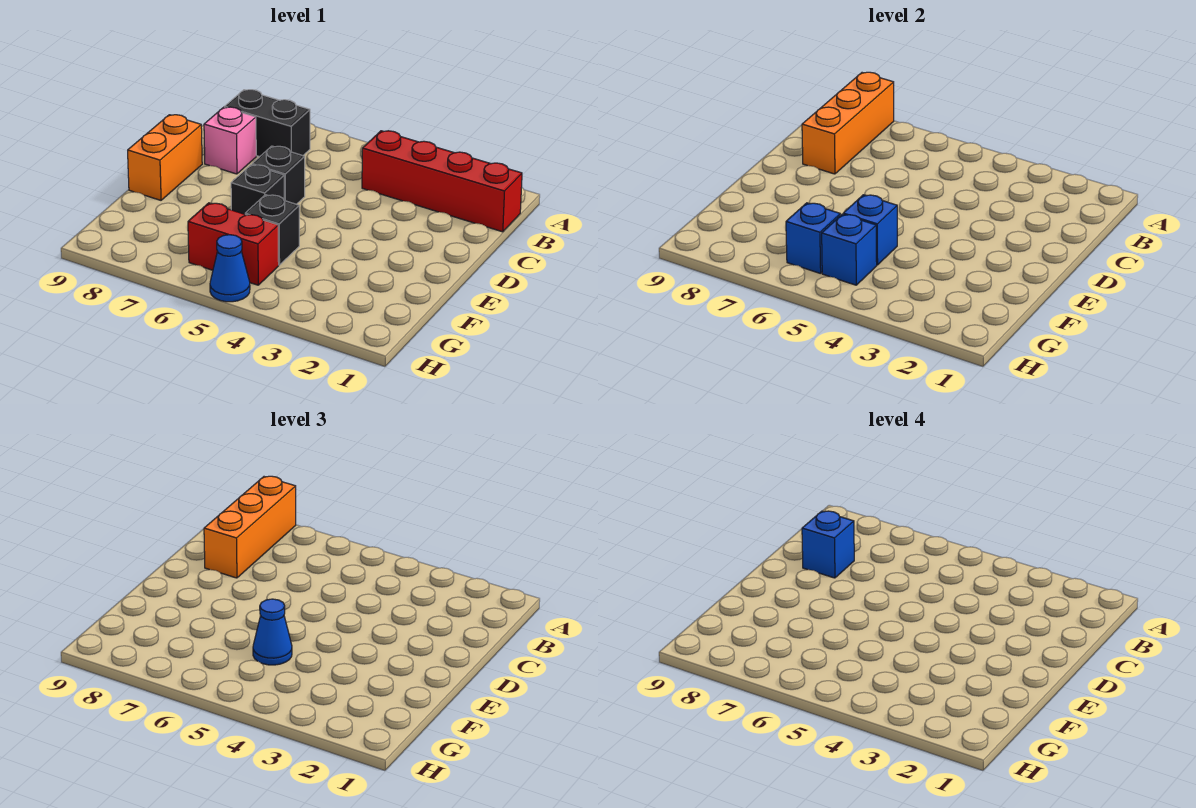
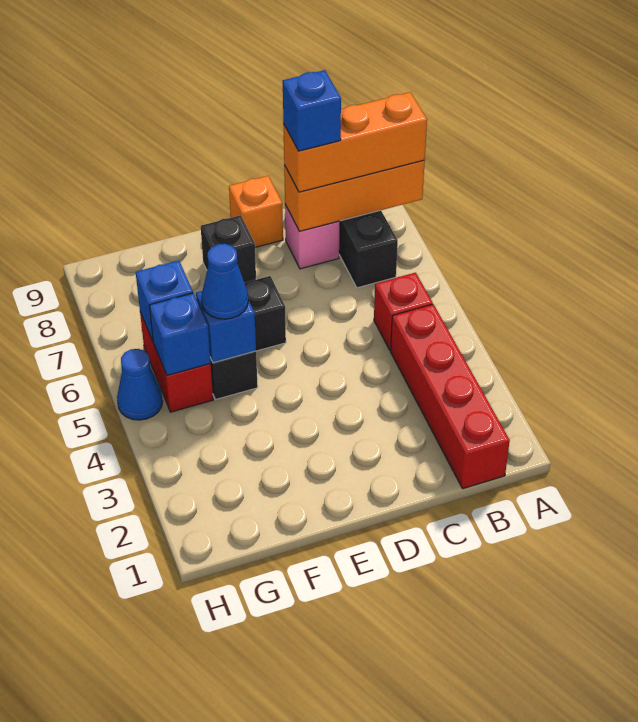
none -> red 1x1 brick [374,273,433,350]
black 1x1 brick [252,146,305,204] -> black 1x1 brick moved to [201,215,256,283]
orange 1x2 brick [128,115,202,200] -> orange 1x1 brick [229,176,283,247]

